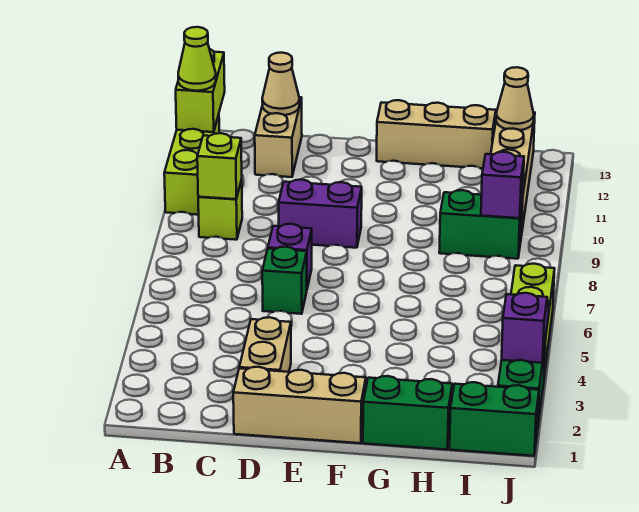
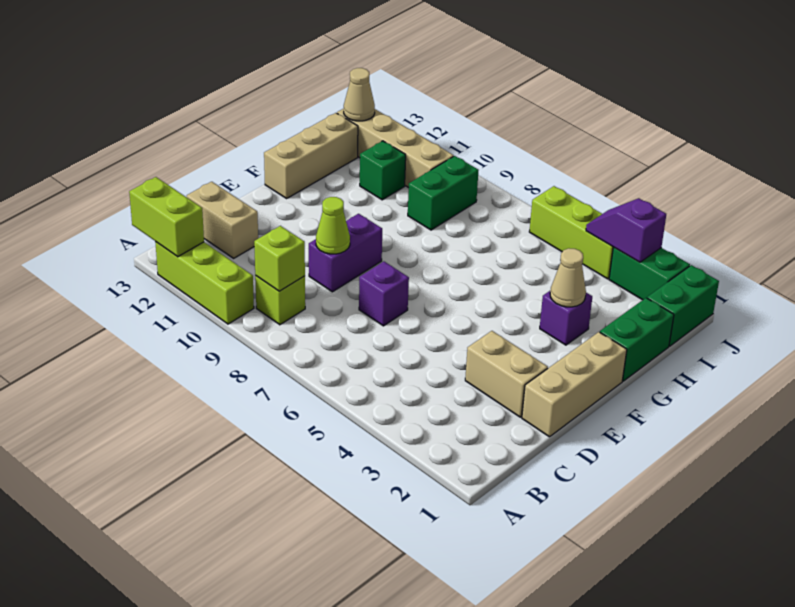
lime 1x1 cone [178,27,216,91] -> lime 1x1 cone moved to [316,197,350,254]
tan 1x1 cone [262,53,299,115] -> tan 1x1 cone moved to [550,248,586,307]
green 1x1 brick [262,247,307,314] -> green 1x1 brick moved to [360,141,406,200]
purple 1x1 brick [481,152,524,218] -> purple 1x1 brick moved to [540,291,592,345]

